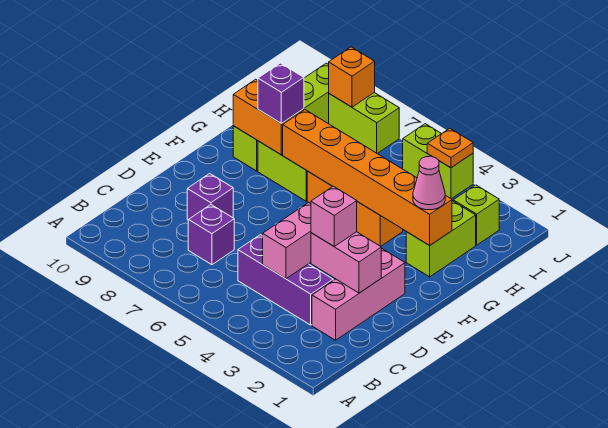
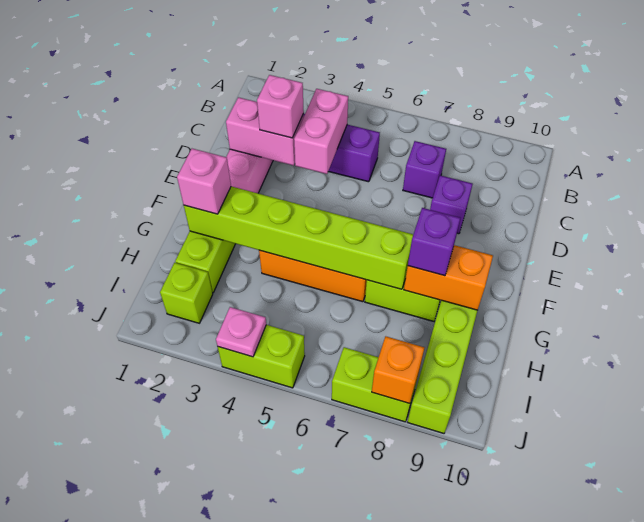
orange 1x6 brick [283,110,452,246] -> lime 1x6 brick [184,186,413,289]
pink 1x1 cone [413,156,445,210] -> pink 1x1 brick [177,149,231,214]
orange 1x1 plate [427,128,473,168] -> pink 1x1 plate [216,307,266,357]

